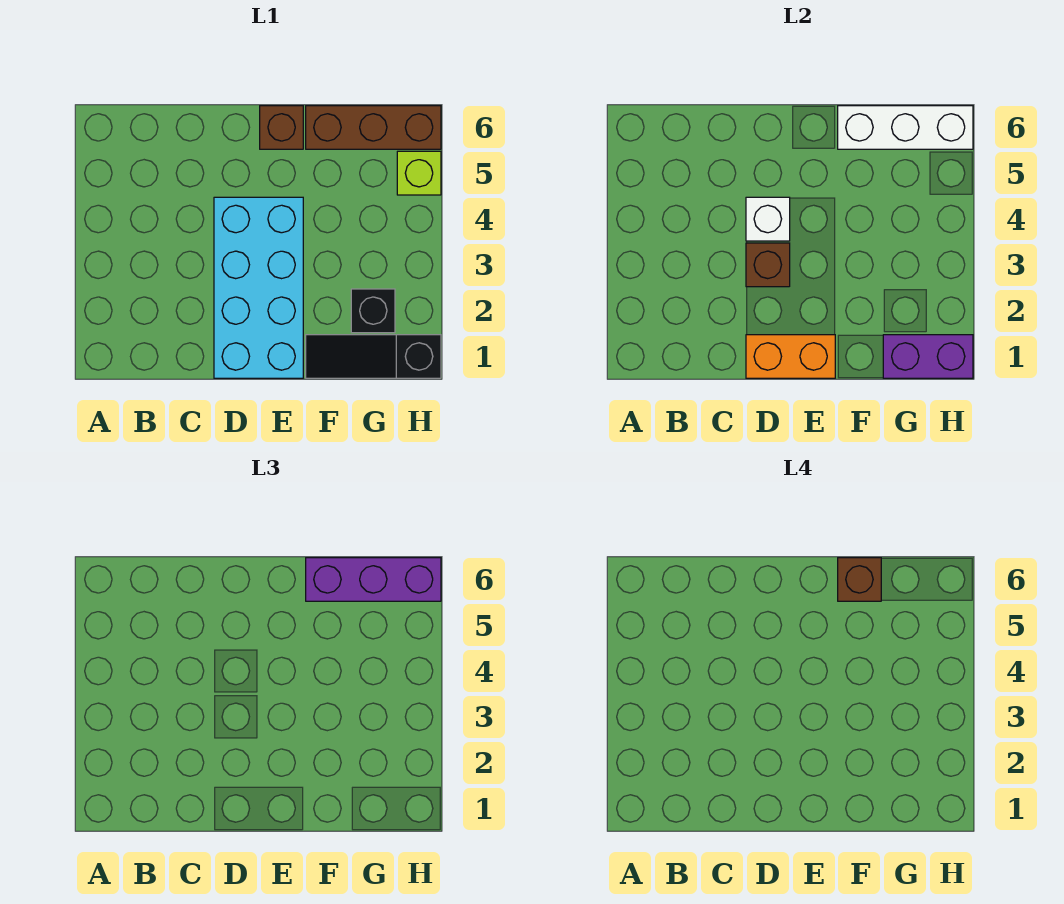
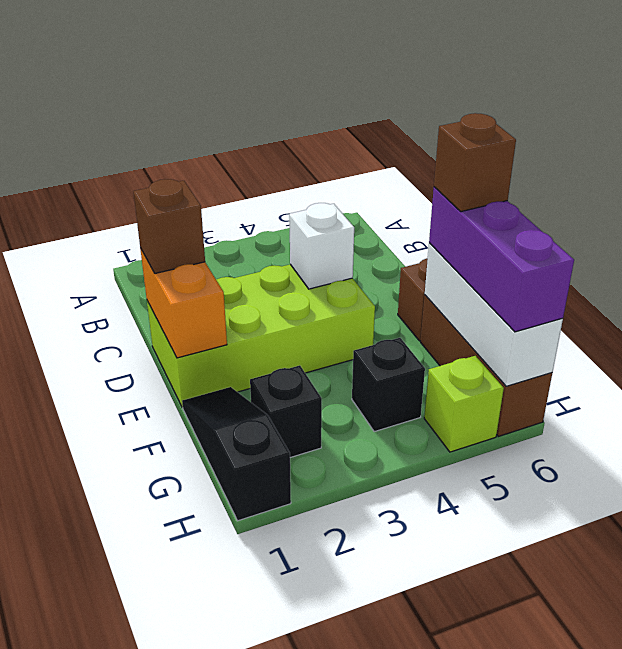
cyan 2x4 brick [214,197,303,378] -> lime 2x4 brick [147,264,375,408]
brown 1x1 brick [746,243,790,287] -> brown 1x1 brick moved to [133,179,205,273]
purple 1x2 brick [883,335,973,378] -> none
none -> black 1x1 brick [352,338,425,432]

